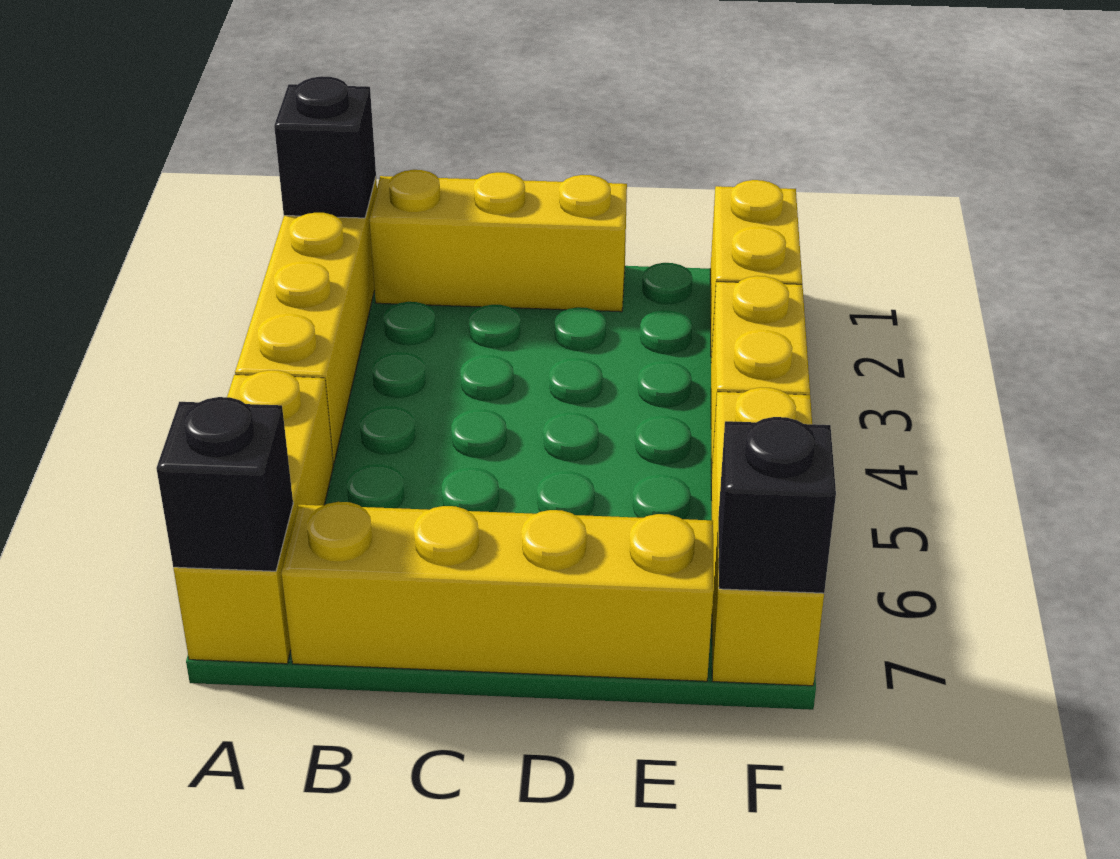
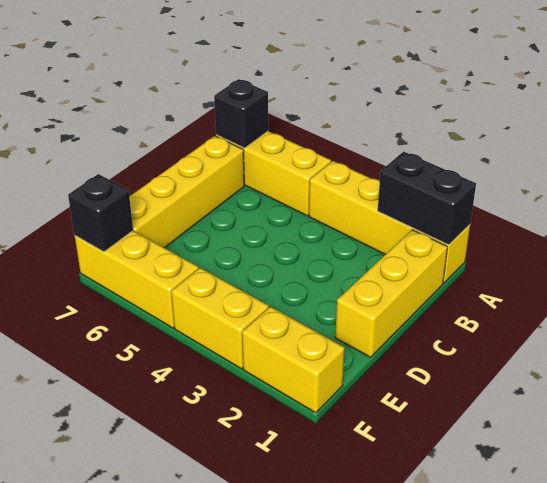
black 1x1 brick [274,76,376,218] -> black 1x2 brick [378,151,476,245]

